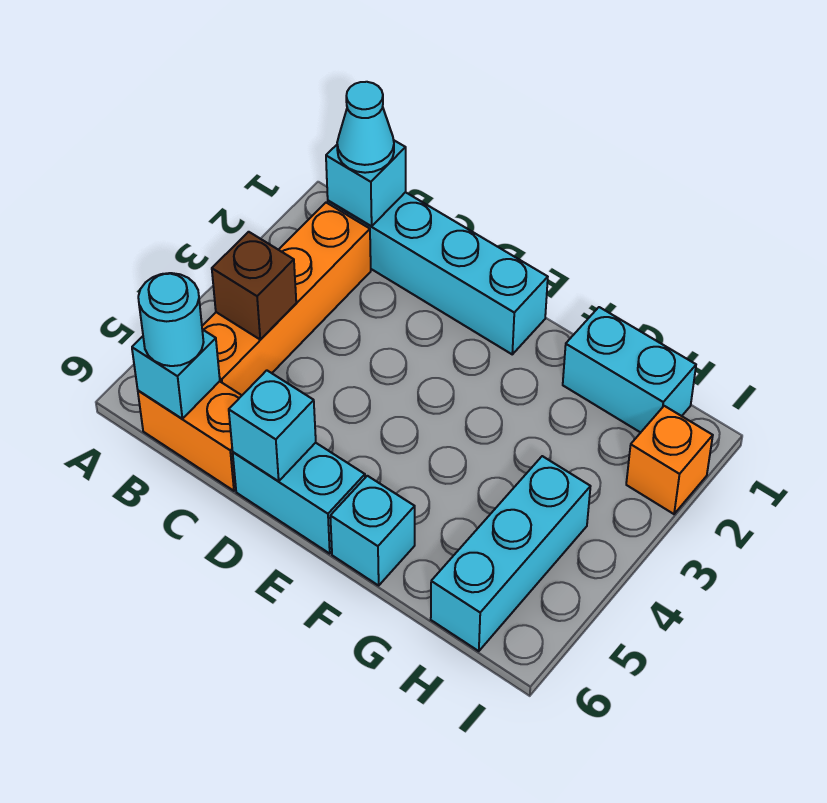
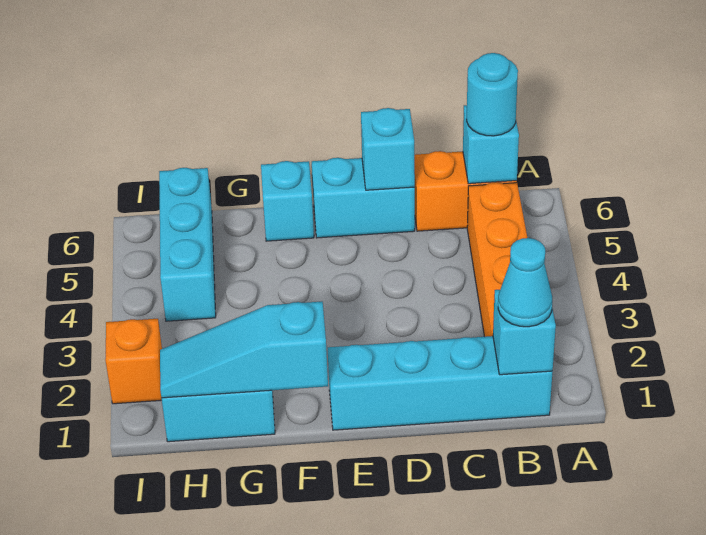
brown 1x1 brick [212,232,296,340] -> none
none -> cyan 1x3 slope [160,302,328,398]

